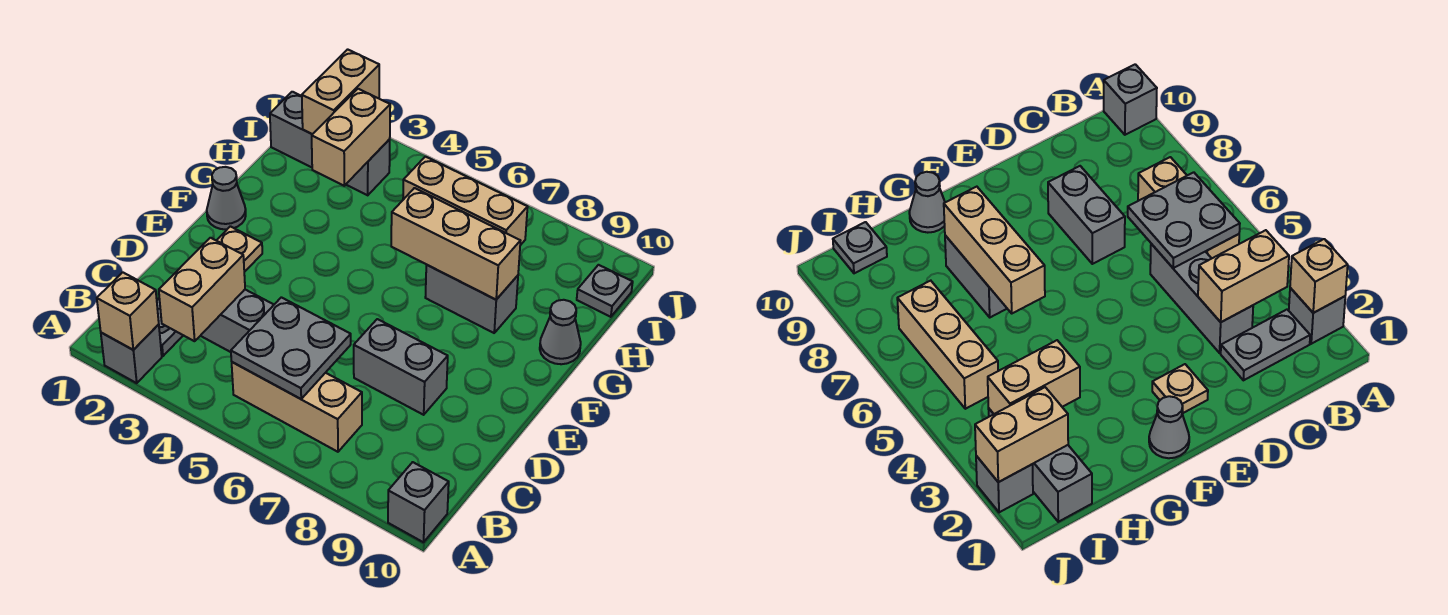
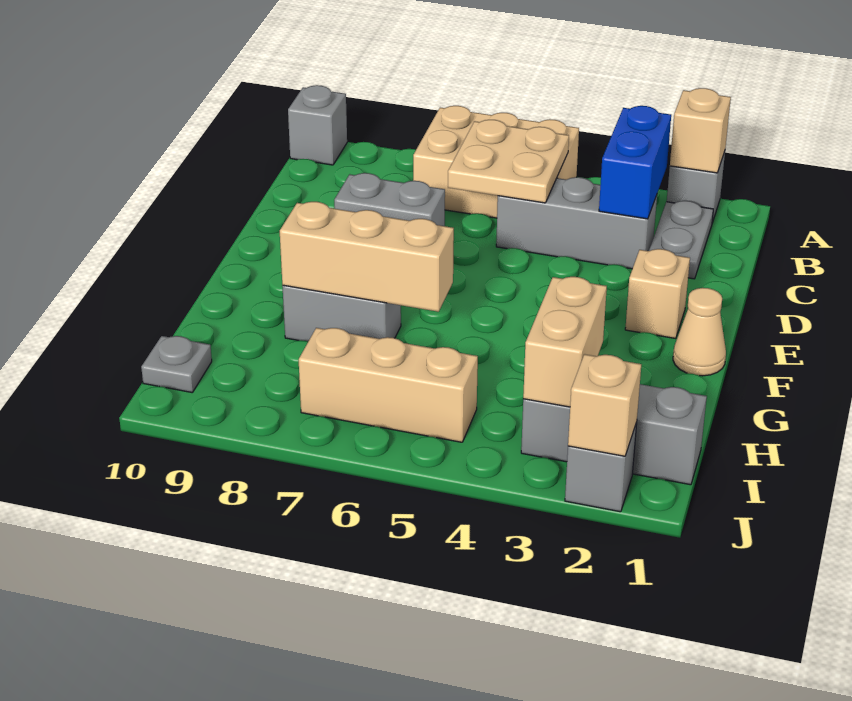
tan 1x2 brick [159,238,245,341] -> blue 1x2 brick [599,106,671,219]
tan 1x3 brick [232,362,362,452] -> tan 2x3 brick [413,106,579,218]
grey 2x2 plate [231,297,351,399] -> tan 2x2 plate [448,120,569,203]
tan 1x1 plate [216,226,262,272] -> tan 1x1 brick [625,249,690,339]
grey 1x1 cone [207,167,246,230] -> tan 1x1 cone [673,288,726,376]
grey 1x1 cone [540,300,581,364] -> none
tan 1x2 brick [302,49,379,134] -> tan 1x1 brick [568,354,641,456]

